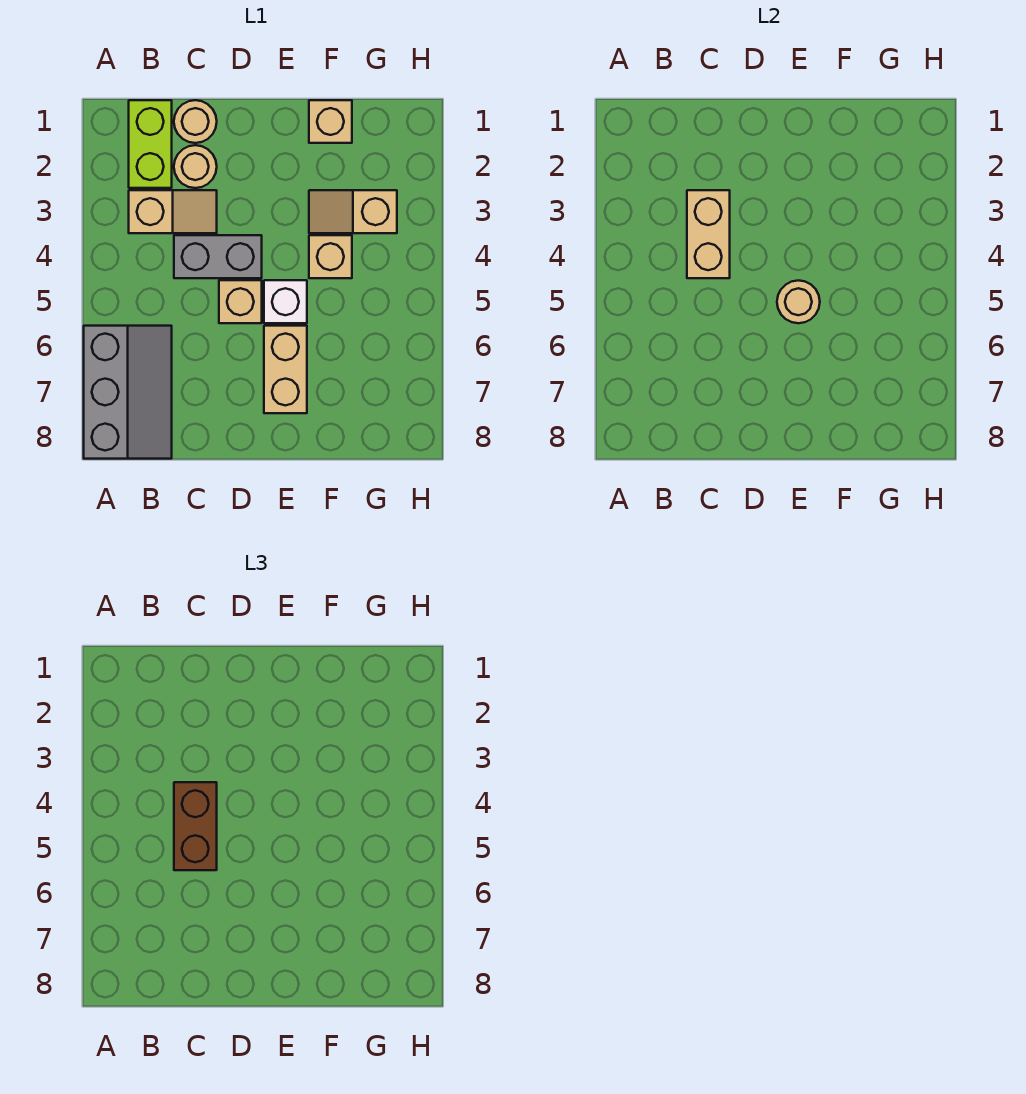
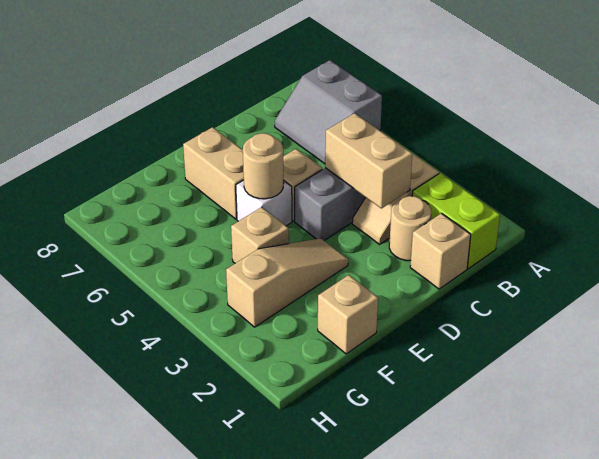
grey 2x3 slope [84,326,172,459] -> grey 2x2 slope [275,60,382,164]
tan 1x1 round brick [174,100,217,143] -> tan 1x1 brick [410,213,471,289]
brown 1x2 brick [174,782,217,870] -> none
tan 1x2 slope [309,190,397,233] -> tan 1x3 slope [226,238,348,327]

